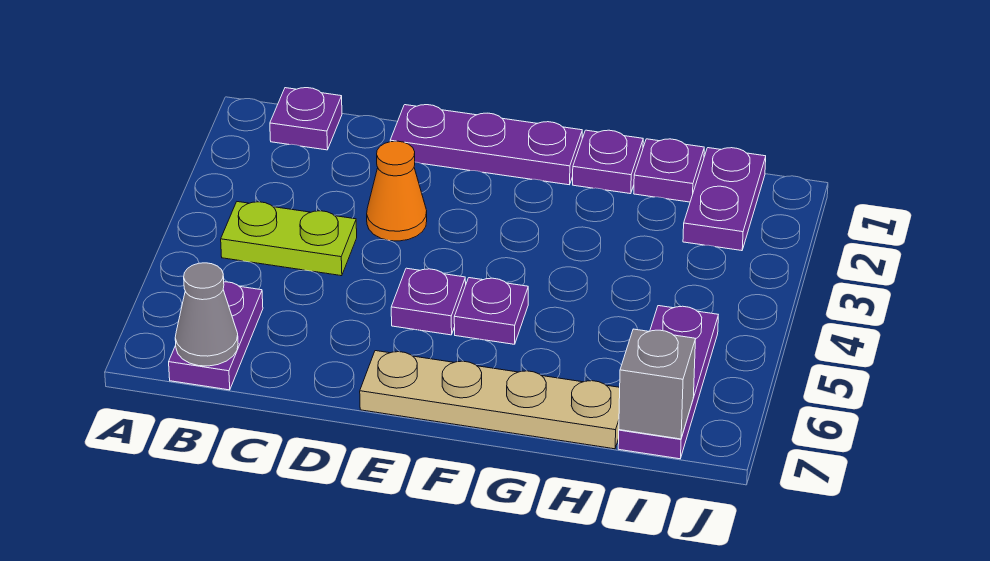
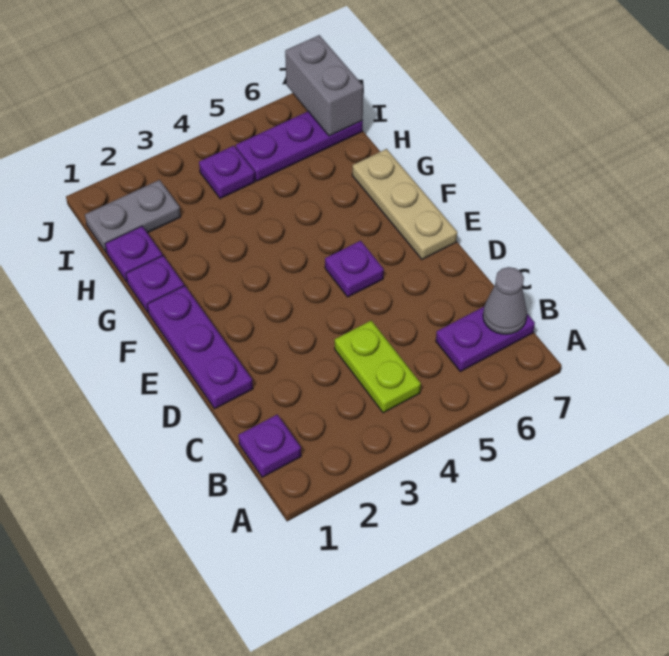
orange 1x1 cone [367,141,427,241] -> none
tan 1x4 plate [360,351,620,449] -> tan 1x3 plate [352,149,457,259]
purple 1x1 plate [454,278,528,344] -> purple 1x1 plate moved to [199,146,255,199]
purple 1x2 plate [683,148,766,251] -> grey 1x2 plate [85,180,181,252]
grey 1x1 brick [619,329,695,439] -> grey 1x2 brick [285,35,363,136]

